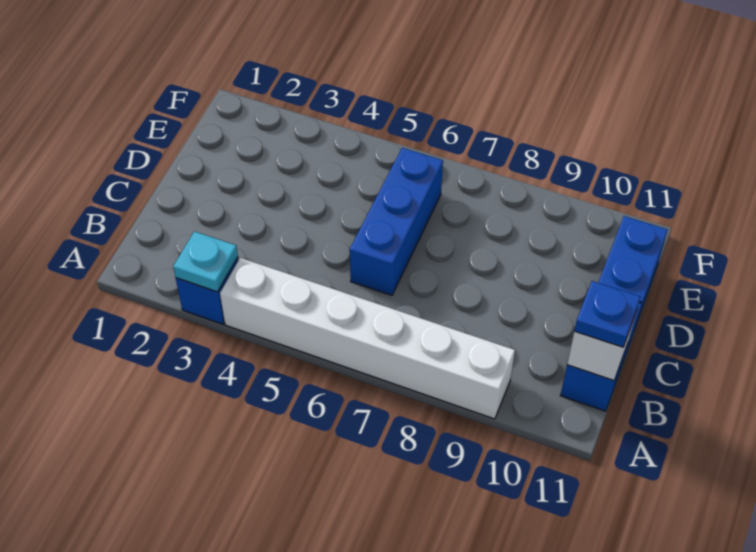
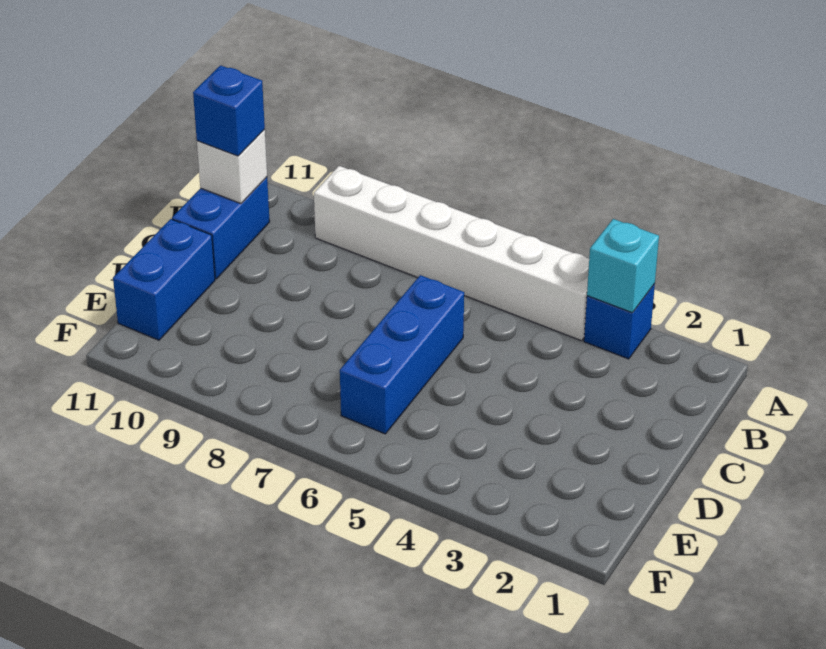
cyan 1x1 plate [173,231,238,292] -> cyan 1x1 brick [587,219,659,313]
blue 1x1 plate [574,281,640,347] -> blue 1x1 brick [193,65,265,156]

